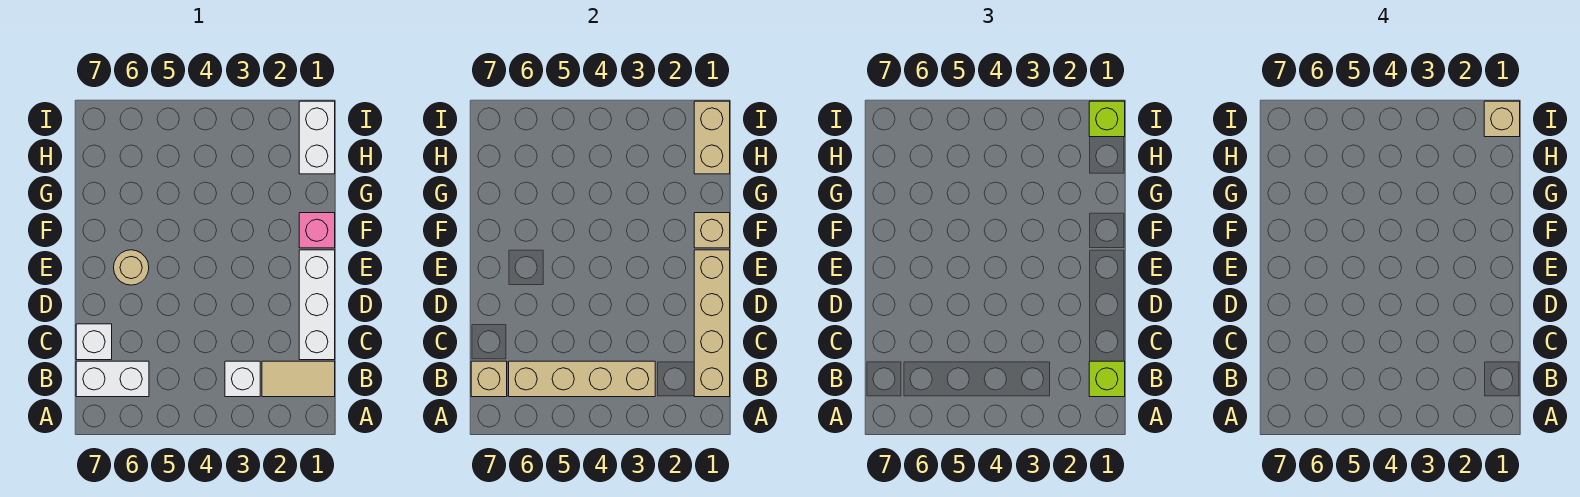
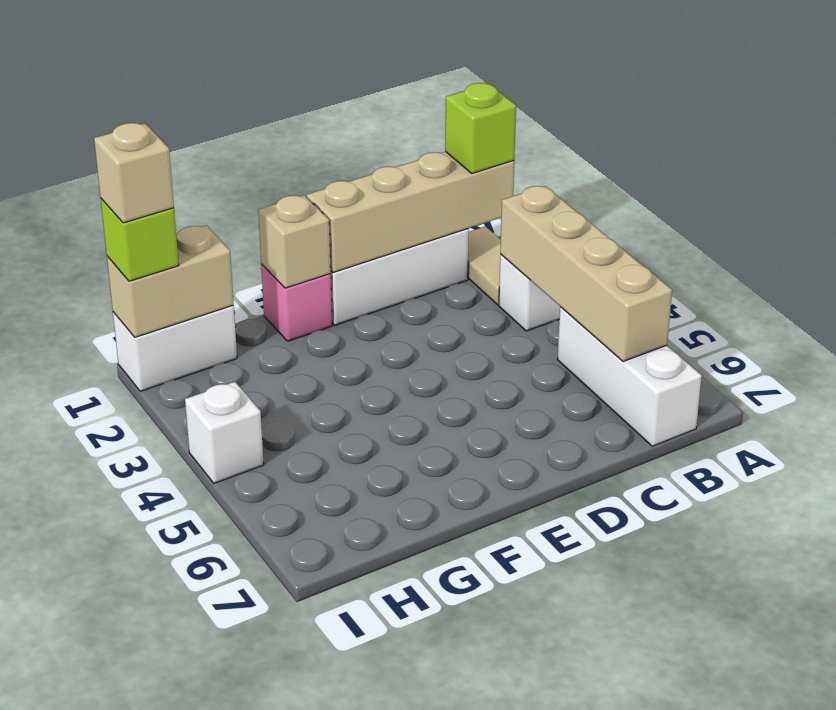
white 1x2 brick [76,361,149,397] -> white 1x3 brick [557,307,702,446]
tan 1x1 brick [471,361,507,397] -> none
white 1x1 brick [76,324,112,360] -> white 1x1 brick moved to [185,382,264,483]
tan 1x1 round brick [114,250,149,285] -> none

